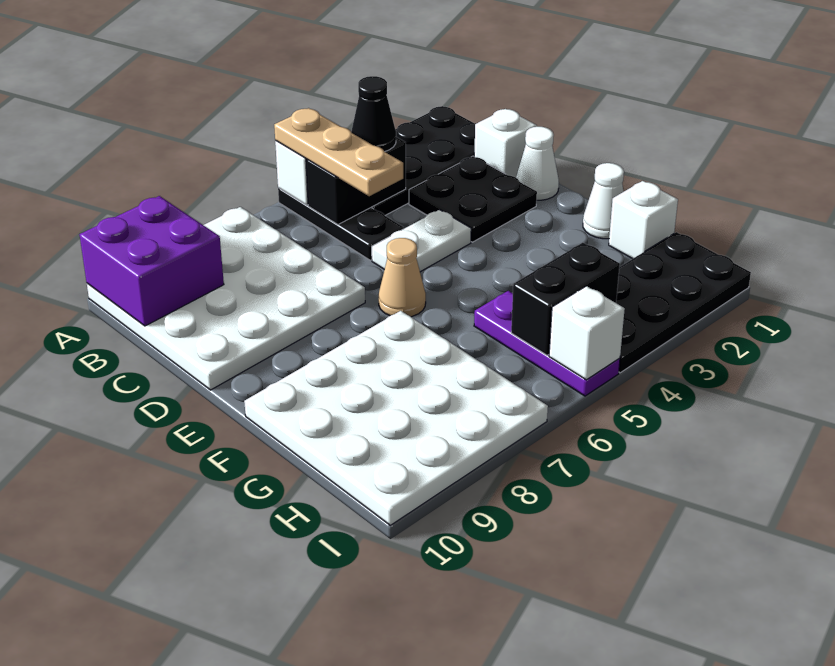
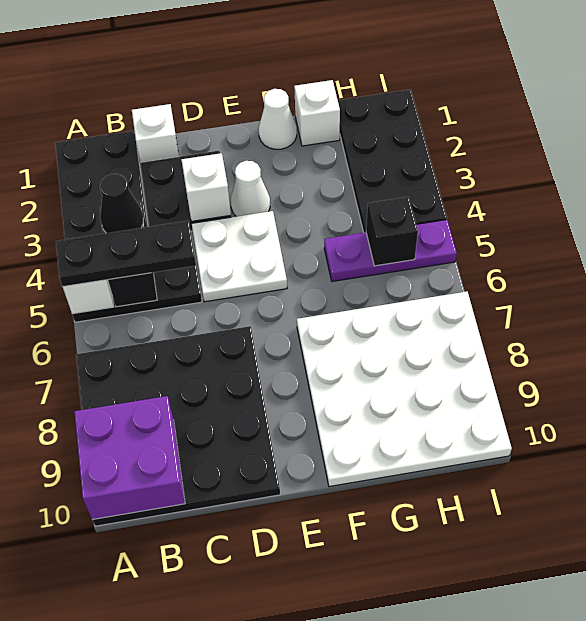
tan 1x3 plate [274,108,403,196] -> black 1x3 plate [56,221,196,287]
white 4x4 plate [87,207,365,390] -> black 4x4 plate [76,326,280,526]
white 1x1 cone [516,127,559,200] -> white 1x1 cone moved to [231,161,270,216]
white 1x2 plate [372,210,471,272] -> white 2x2 plate [192,211,287,302]
tan 1x1 cone [379,238,426,317] -> none
black 1x2 brick [511,243,620,355] -> black 1x1 brick [366,197,418,266]
white 1x1 brick [549,286,625,380] -> white 1x1 brick moved to [182,153,231,221]

